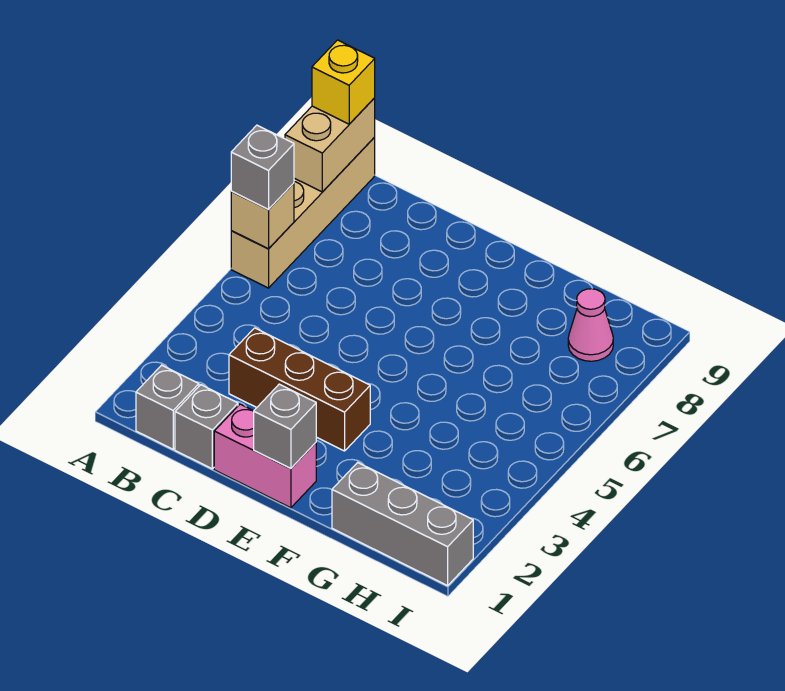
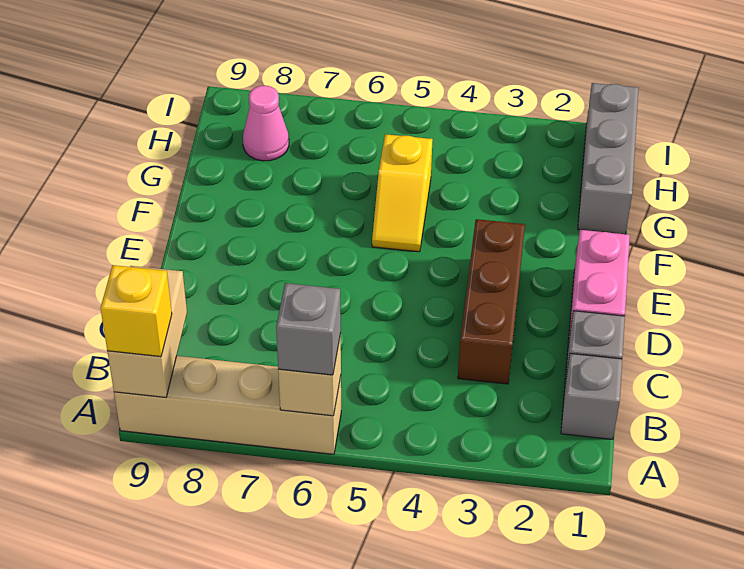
tan 1x2 brick [285,98,375,192] -> tan 1x2 brick turned to [107,266,187,397]
grey 1x1 brick [254,384,316,469] -> none
none -> yellow 1x2 slope [372,134,433,252]

